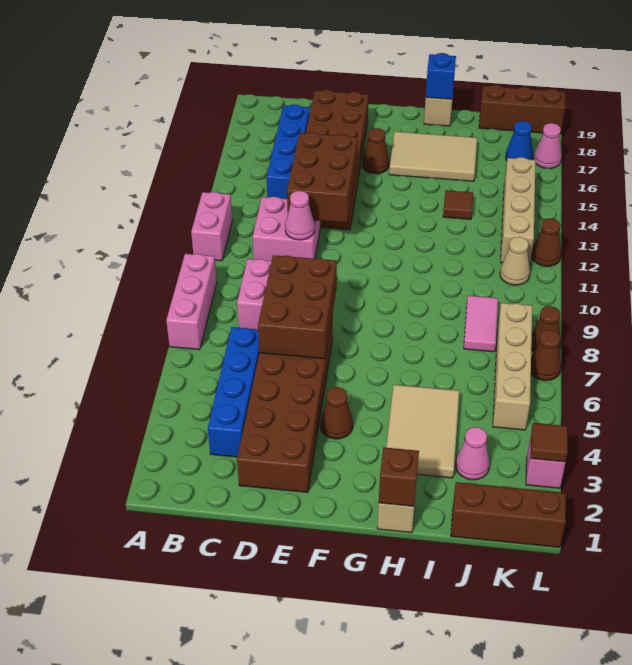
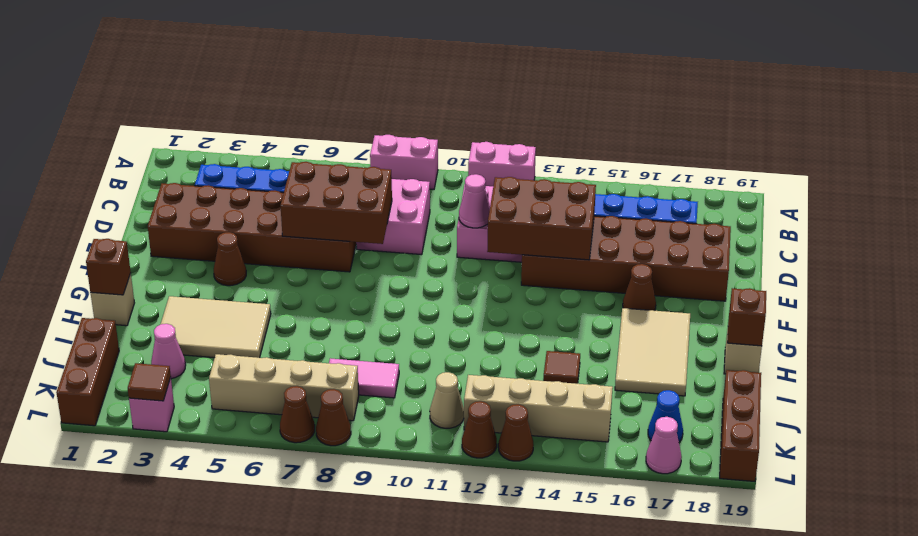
pink 1x3 brick [166,254,217,350] -> pink 1x2 brick [370,135,438,189]
blue 1x1 brick [426,53,456,99] -> brown 1x1 brick [727,288,766,346]
none -> brown 1x1 cone [498,404,534,461]

